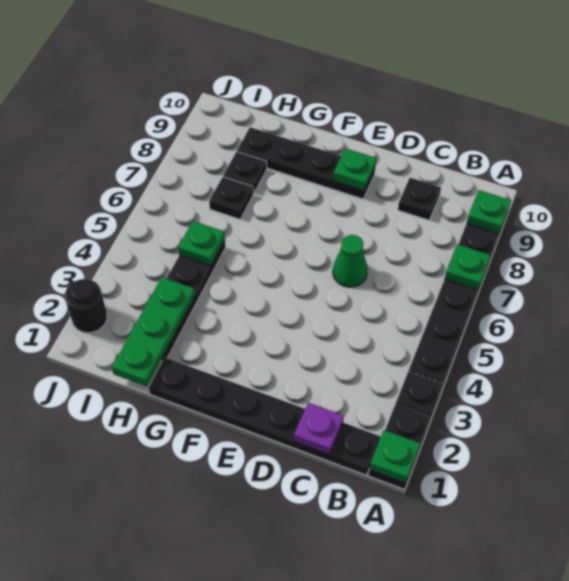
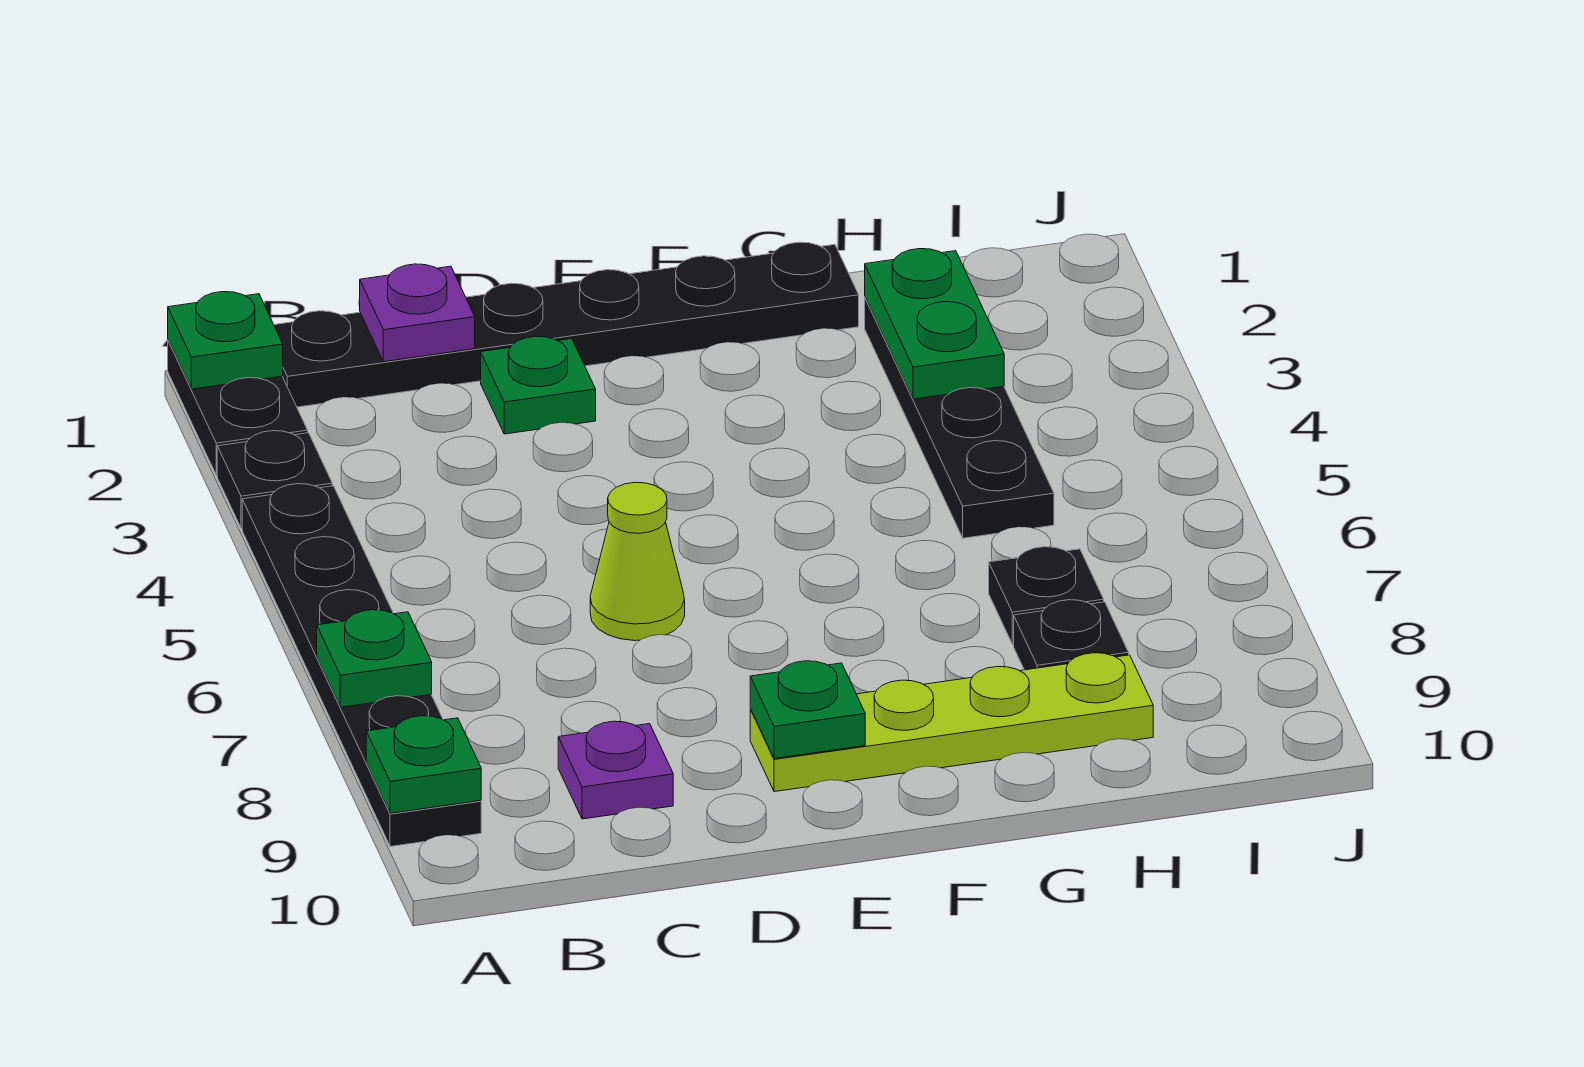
black 1x1 plate [398,178,441,220] -> purple 1x1 plate [558,721,673,819]
green 1x1 cone [333,235,368,287] -> lime 1x1 cone [590,482,685,641]
black 1x4 plate [237,127,375,199] -> lime 1x4 plate [750,653,1153,792]
green 1x3 plate [112,277,195,387] -> green 1x2 plate [865,249,1004,399]
green 1x1 plate [178,221,225,266] -> green 1x1 plate moved to [481,336,596,434]
black 1x1 round brick [65,279,107,333] -> none

